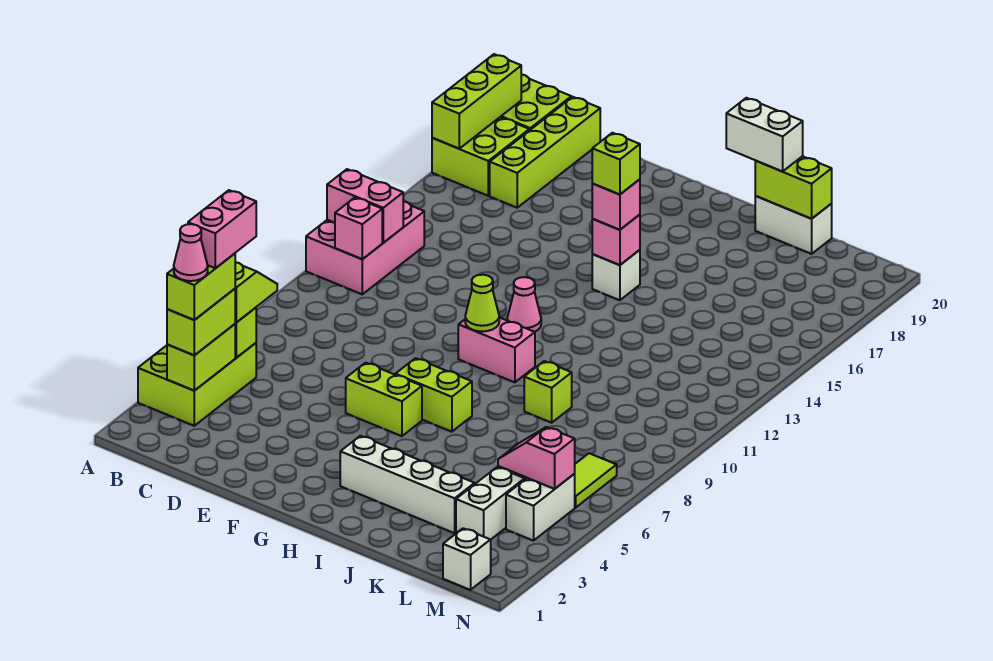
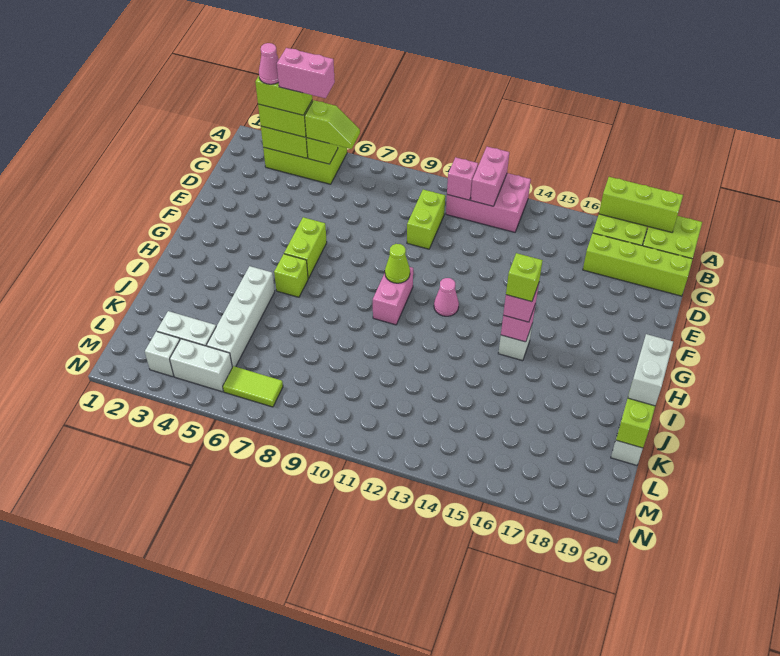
lime 1x2 brick [395,358,472,432] -> lime 1x2 brick moved to [407,190,445,249]
white 1x4 brick [340,436,475,533] -> white 1x4 brick moved to [206,266,275,367]
lime 1x1 brick [524,361,572,423] -> lime 1x1 brick moved to [274,254,308,297]
pink 1x2 slope [498,427,575,489] -> none
white 1x1 brick [443,528,491,590] -> white 1x1 brick moved to [145,331,180,377]

